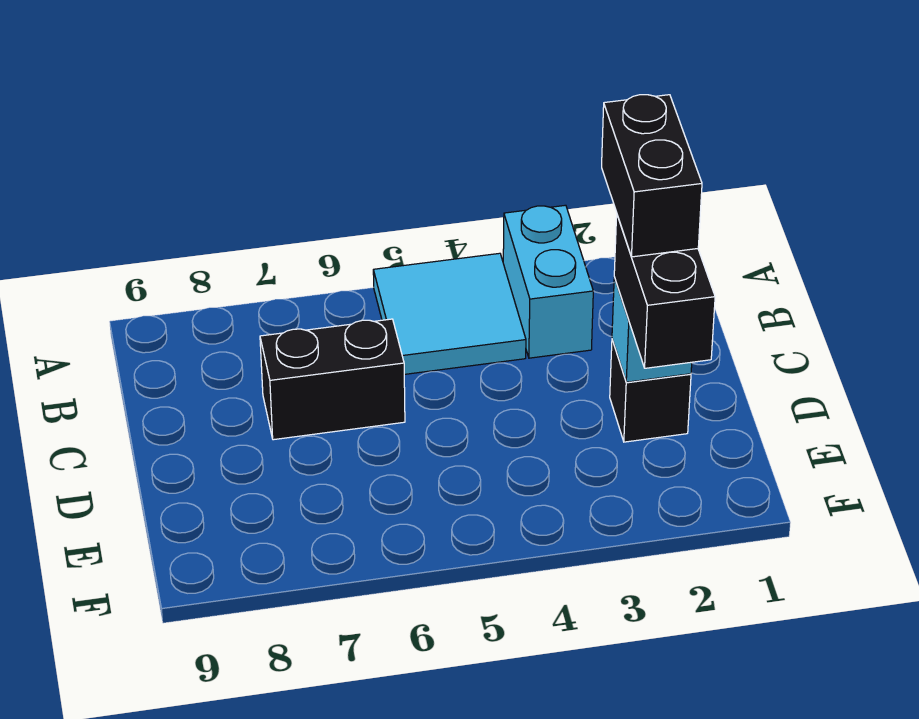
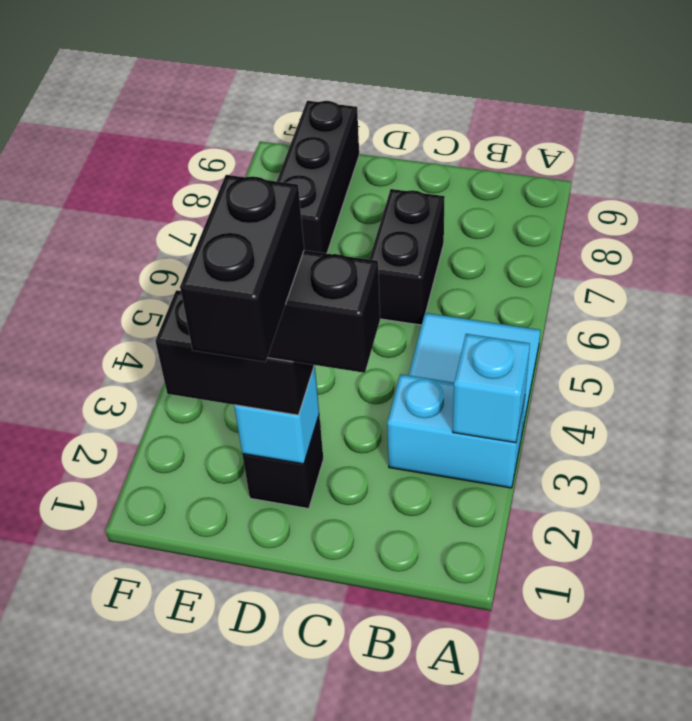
none -> cyan 1x1 brick [453,334,530,443]
none -> black 1x2 brick [180,175,304,362]
none -> black 1x3 brick [277,101,359,253]

